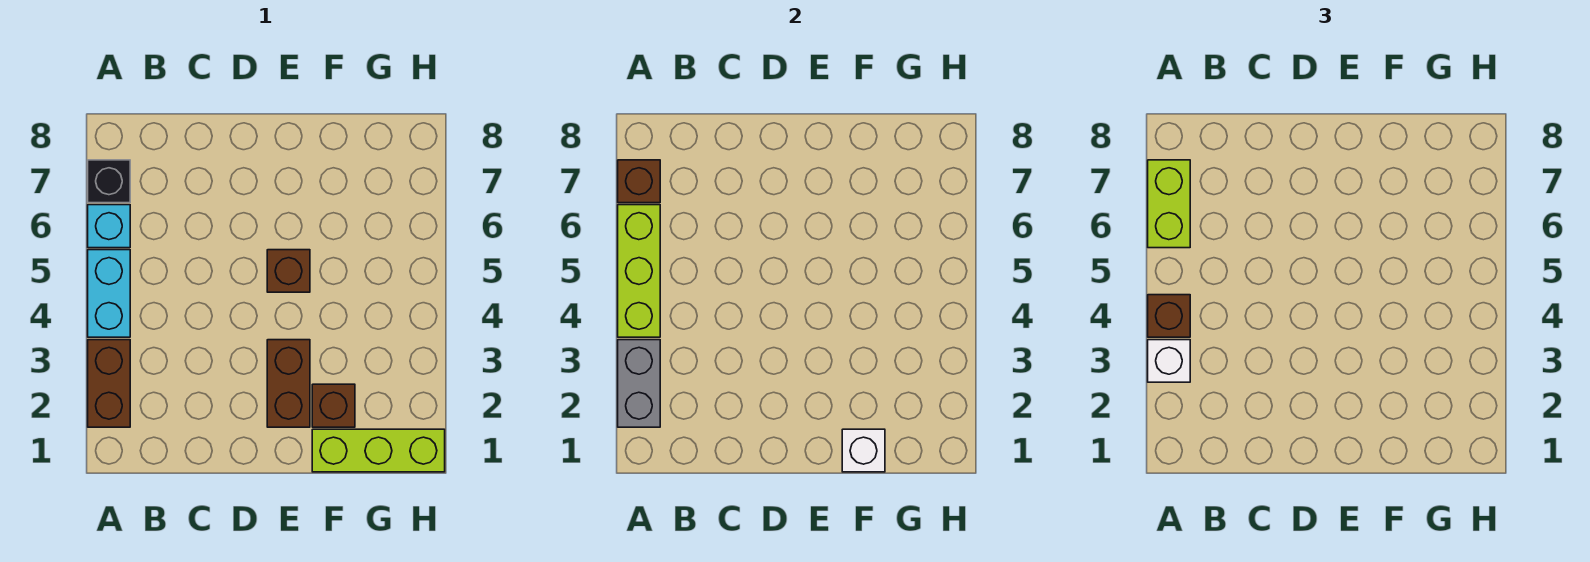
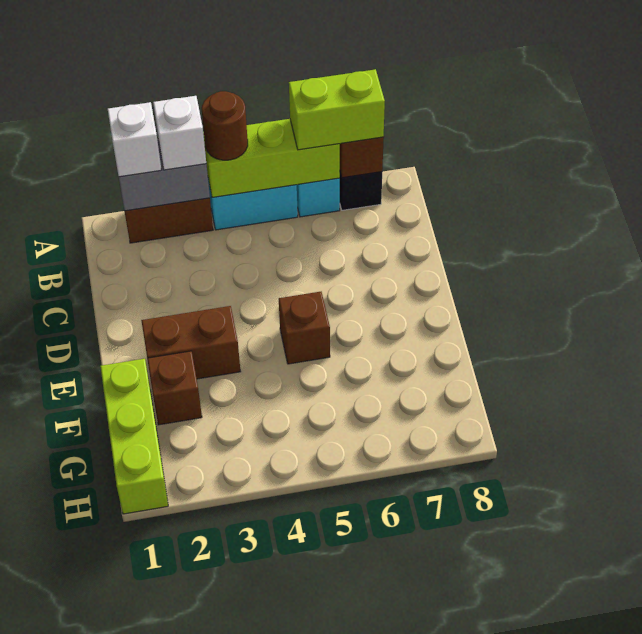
brown 1x1 brick [1148,295,1190,337] -> brown 1x1 round brick [202,91,248,160]
white 1x1 brick [842,429,885,472] -> white 1x1 brick moved to [108,102,161,177]

